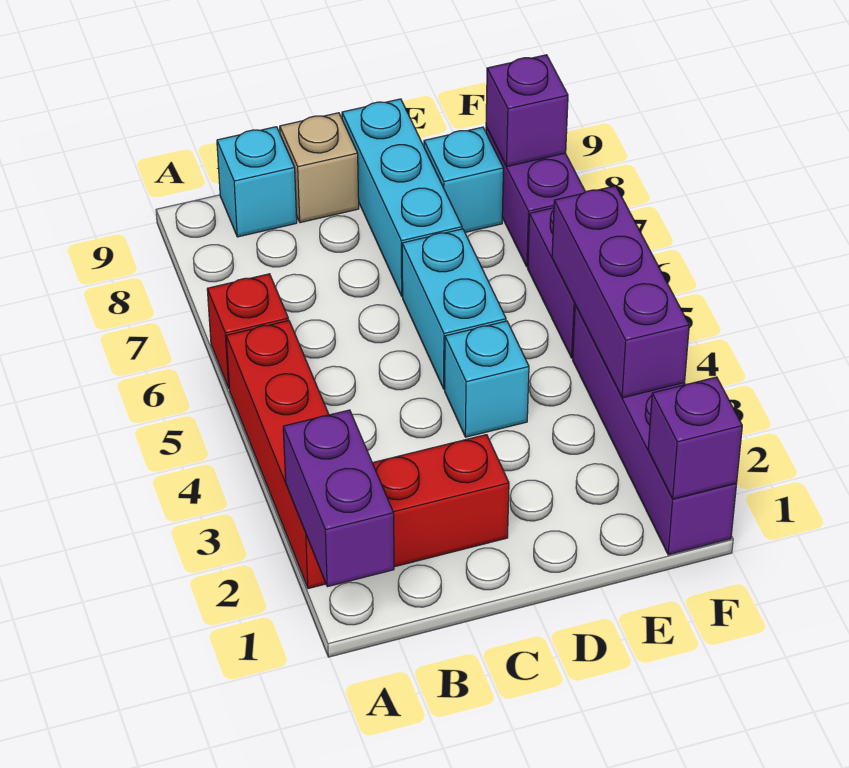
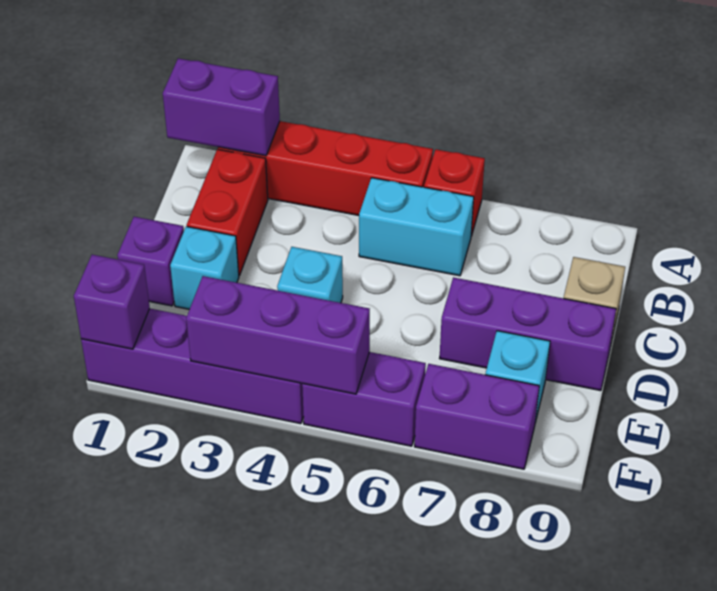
cyan 1x1 brick [217,127,297,237] -> cyan 1x1 brick moved to [170,227,239,309]
cyan 1x2 brick [402,229,506,389] -> cyan 1x2 brick moved to [359,178,474,276]
cyan 1x3 brick [342,99,462,296] -> purple 1x3 brick [440,277,616,391]
purple 1x1 brick [486,55,568,166] -> purple 1x1 brick moved to [117,217,184,306]

